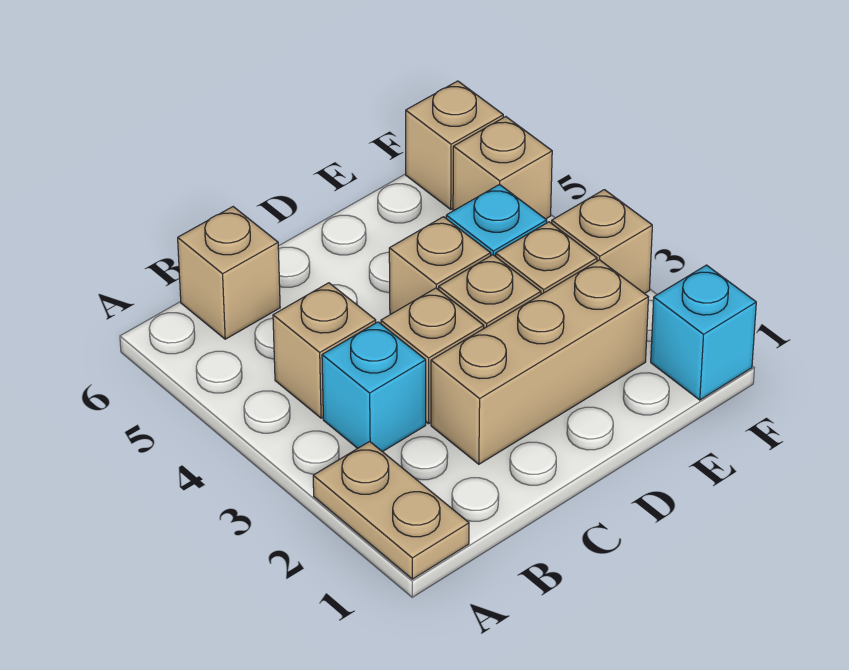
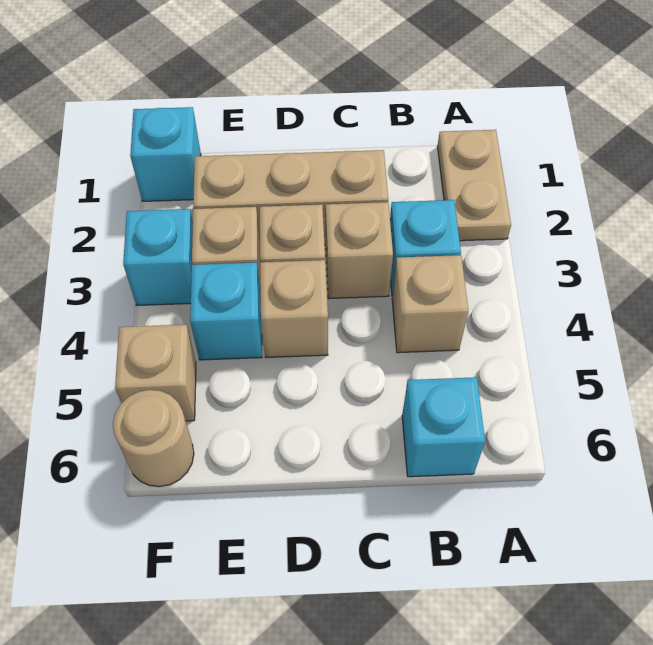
tan 1x1 brick [178,207,280,339] -> cyan 1x1 brick [402,377,485,477]
tan 1x1 brick [552,190,652,294] -> cyan 1x1 brick [123,209,193,305]
tan 1x1 brick [406,81,503,209] -> tan 1x1 round brick [113,390,194,487]

